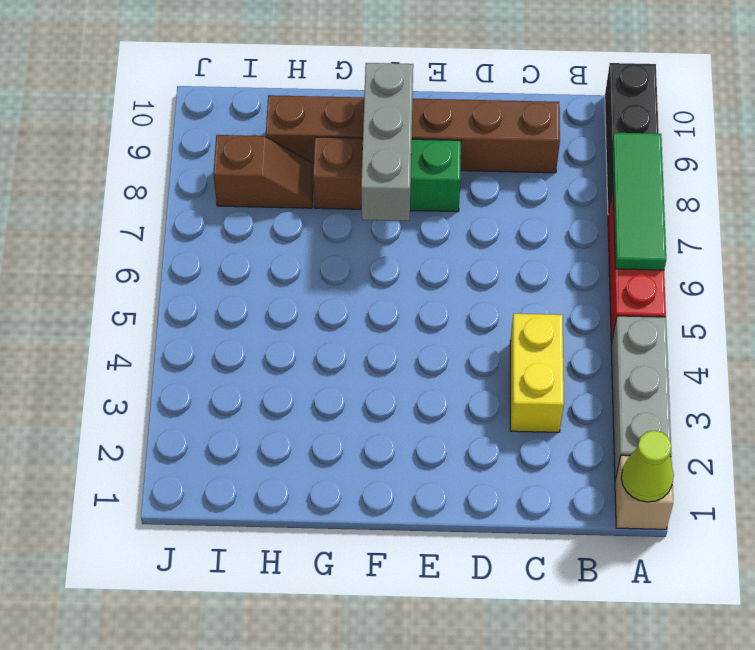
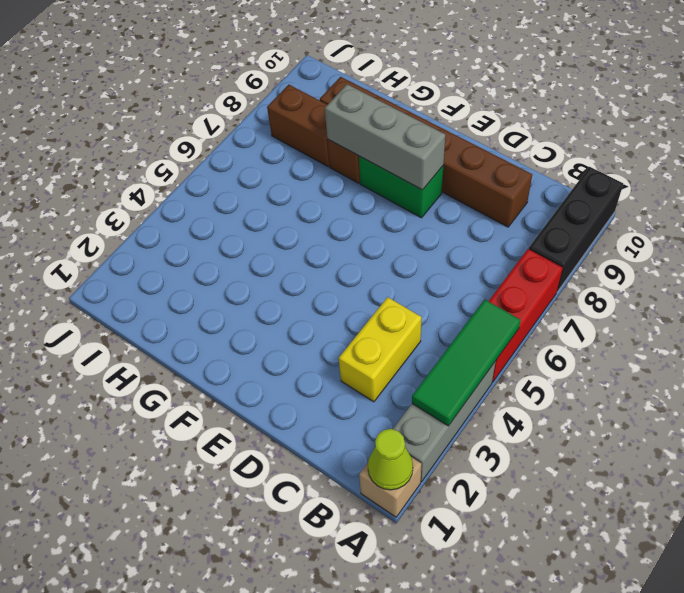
green 1x3 tile [612,133,666,270] -> green 1x3 tile moved to [412,299,521,426]
grey 1x3 brick [361,63,413,221] -> grey 1x3 brick turned to [325,84,445,190]
brown 1x2 slope [213,135,314,208] -> brown 1x2 brick [267,85,330,167]

